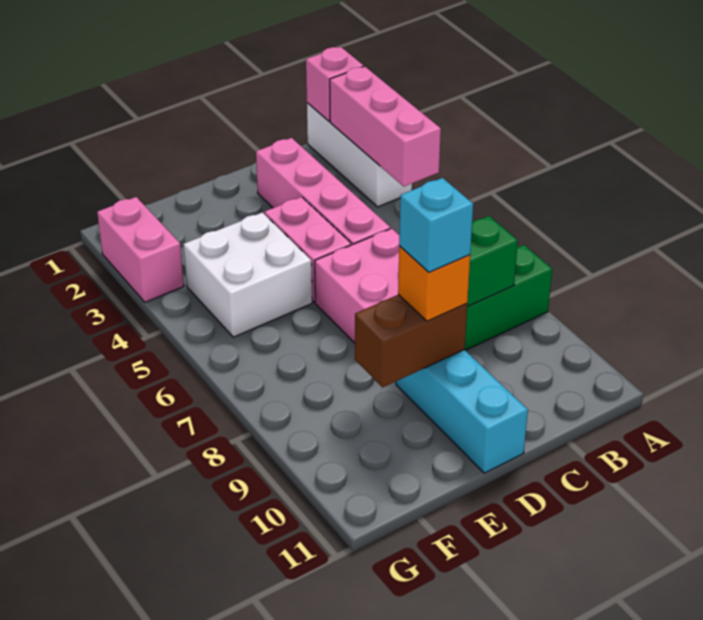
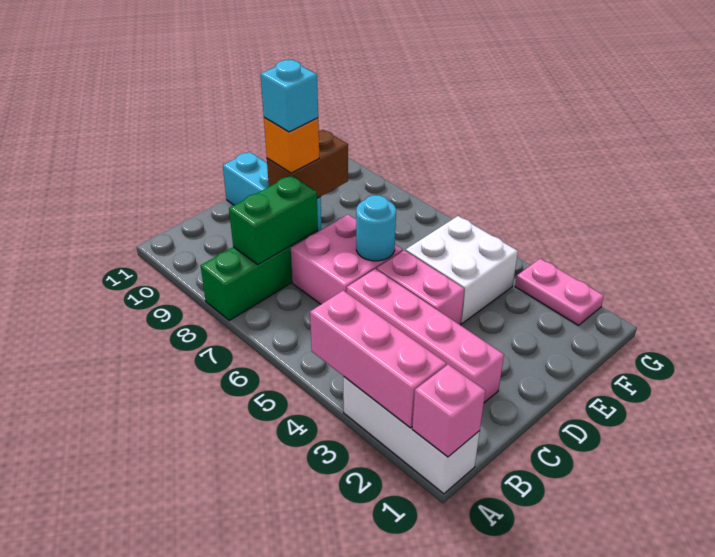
none -> cyan 1x1 round brick [356,195,396,261]
pink 1x2 brick [97,197,184,302] -> pink 1x2 plate [515,259,604,325]

